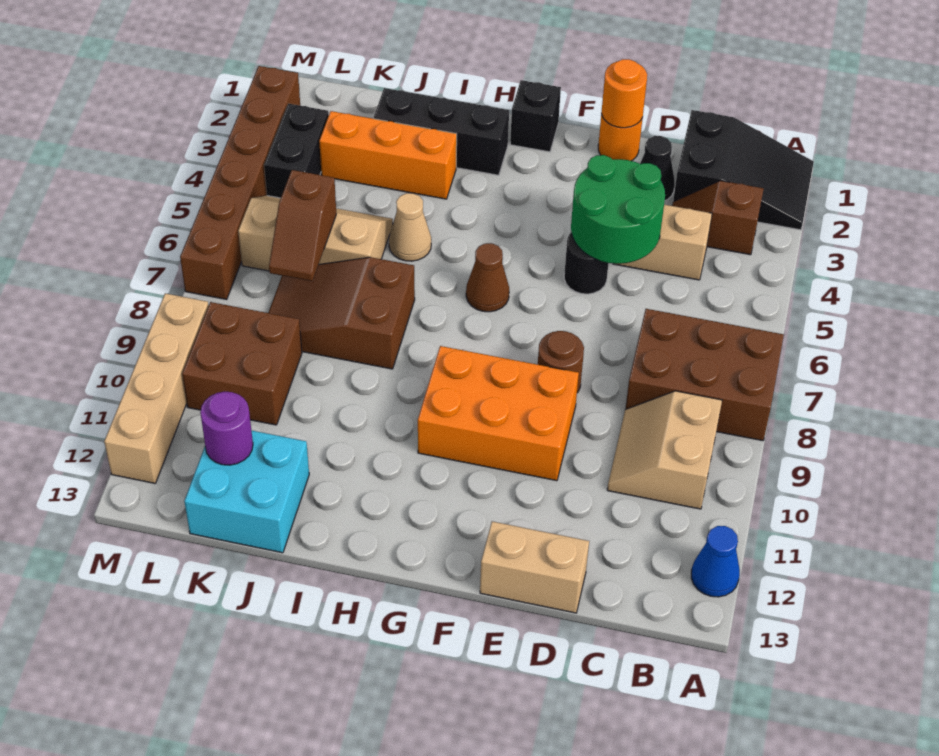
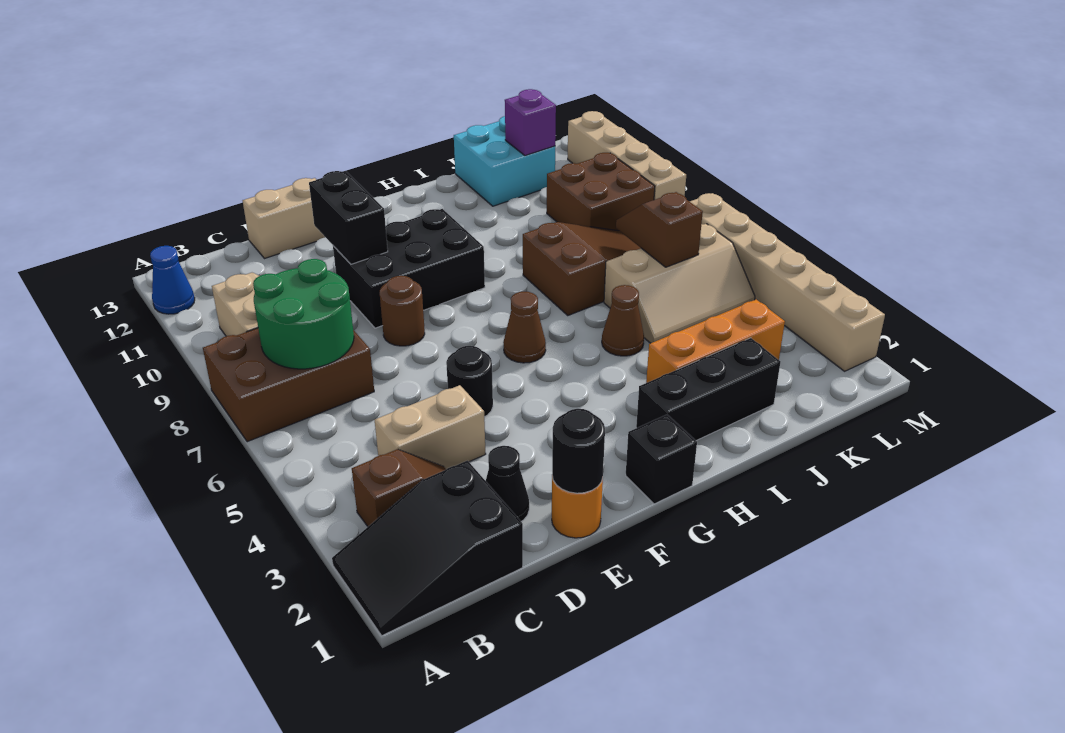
green 2x2 round brick [571,155,665,264] -> green 2x2 round brick moved to [253,259,354,369]
orange 1x1 round brick [602,59,647,128] -> black 1x1 round brick [552,409,605,493]
orange 2x3 brick [418,346,579,481] -> black 2x3 brick [333,209,485,328]
tan 1x1 cone [389,193,431,261] -> brown 1x1 cone [602,285,644,356]
purple 1x1 round brick [200,392,253,465] -> purple 1x1 brick [505,89,556,156]
black 1x2 brick [264,104,329,198] -> black 1x2 brick moved to [309,171,388,264]
brown 1x6 brick [180,66,300,299] -> tan 1x6 brick [690,193,885,371]

